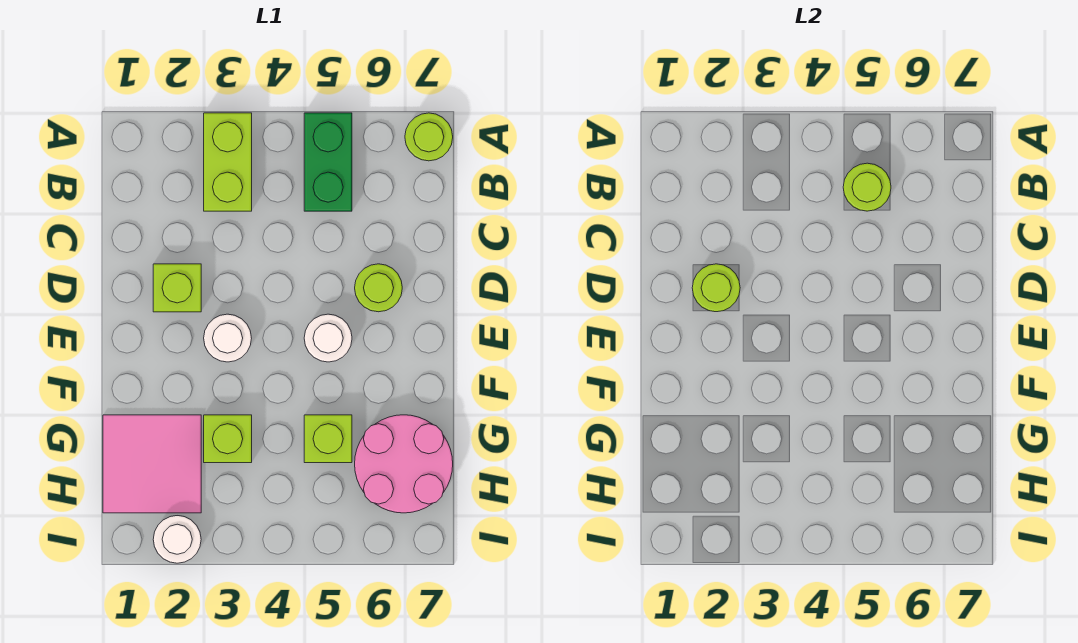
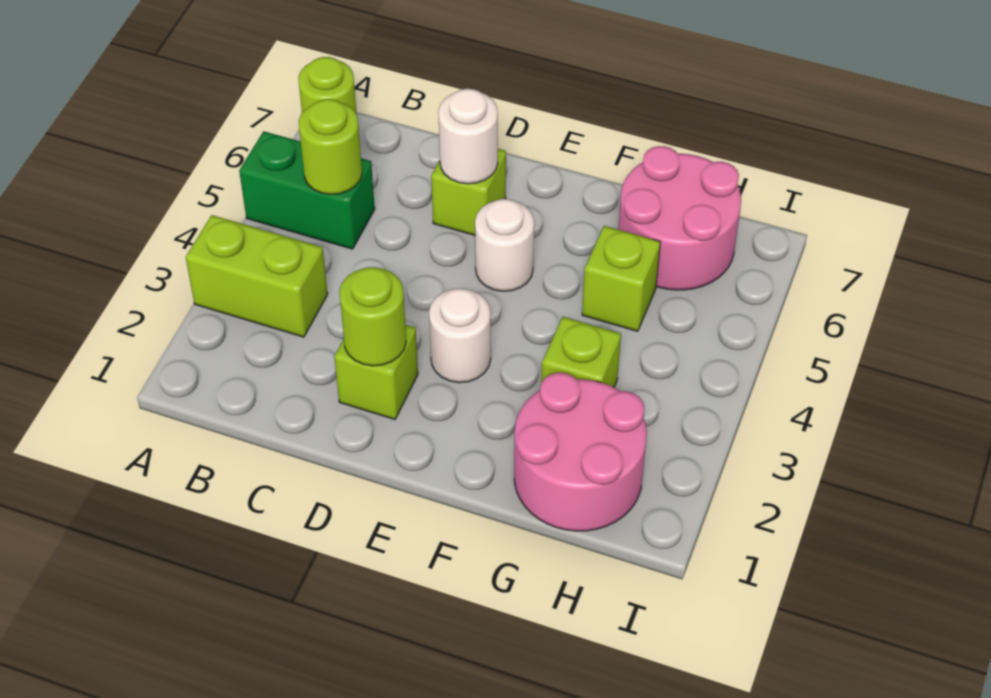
lime 1x1 round brick [355,264,402,312] -> lime 1x1 brick [431,149,506,235]
pink 2x2 tile [103,415,201,513] -> pink 2x2 round brick [514,373,647,531]
white 1x1 round brick [153,516,201,563] -> white 1x1 round brick moved to [438,89,498,184]

